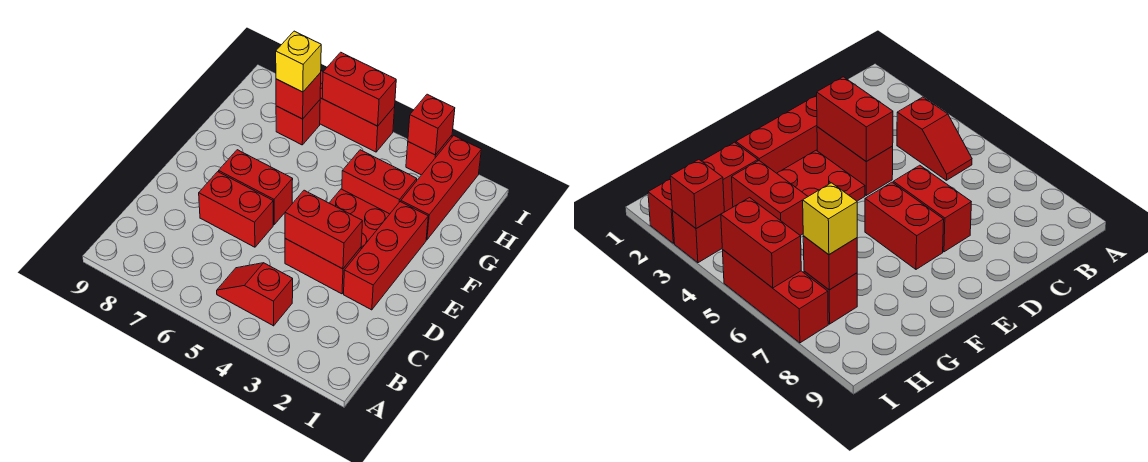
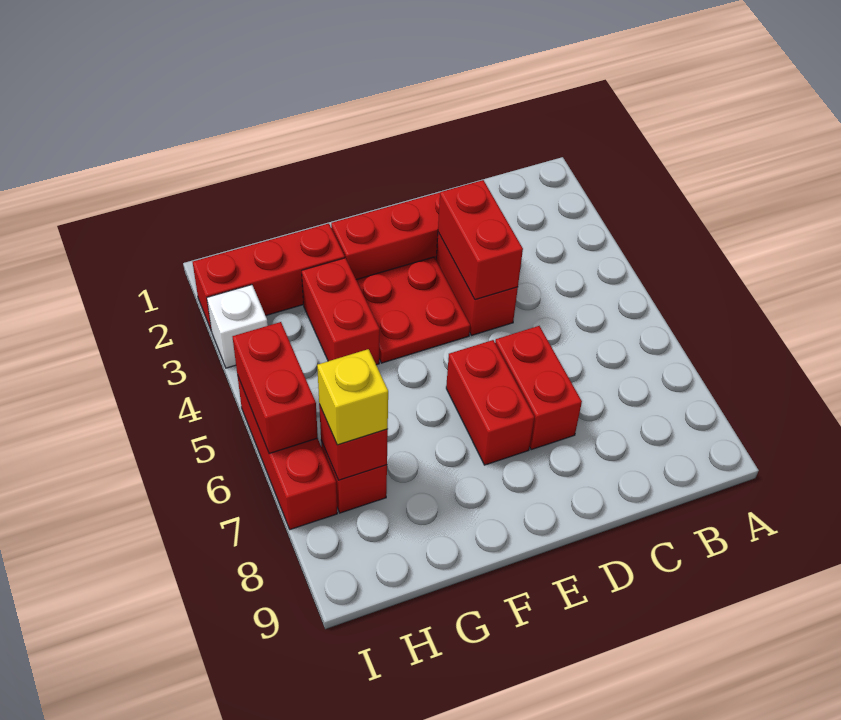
red 1x2 slope [217,263,293,326] -> none
red 1x1 brick [406,135,452,175] -> white 1x1 brick [207,285,268,368]
red 1x1 brick [408,94,455,155] -> none

